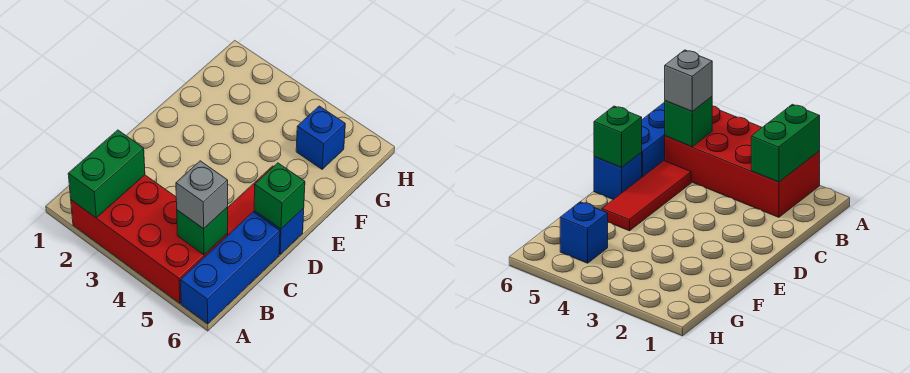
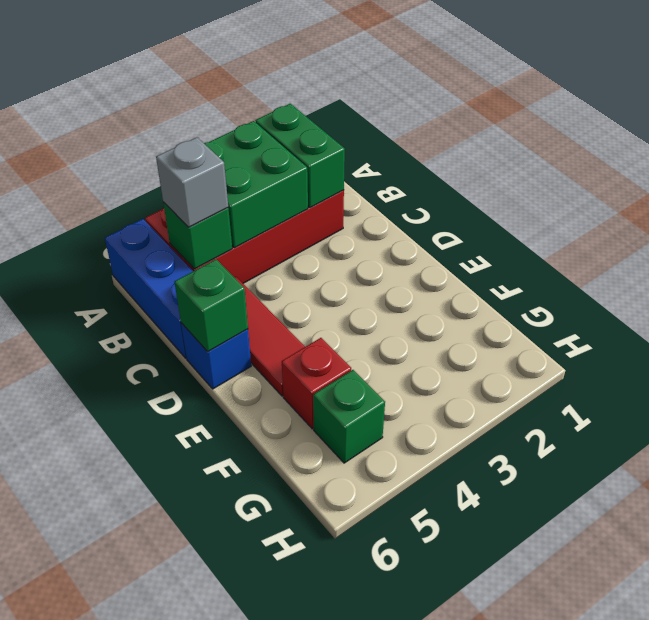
none -> green 2x2 brick [204,121,308,248]
none -> red 1x1 brick [282,338,351,429]
blue 1x1 brick [296,106,345,169] -> green 1x1 brick [313,370,385,463]

